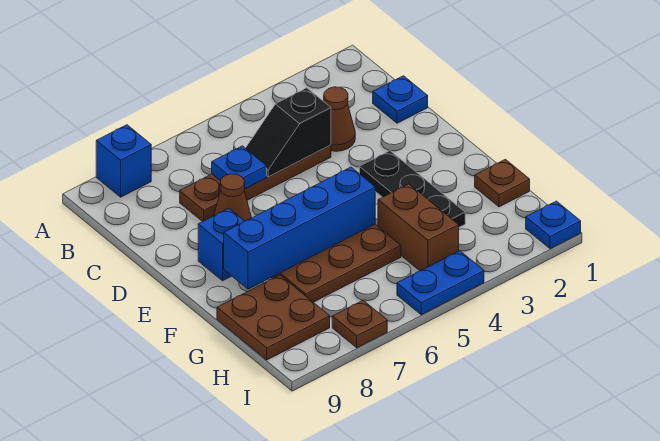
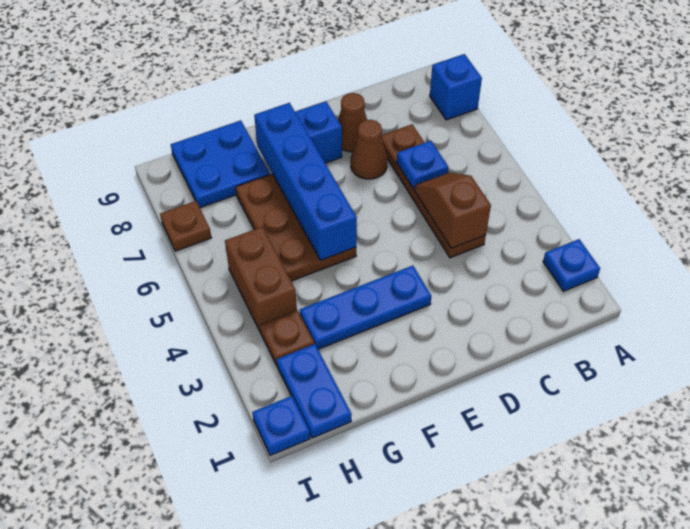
blue 1x1 plate [373,76,428,123] -> blue 1x1 plate moved to [543,239,600,291]
brown 1x1 cone [324,87,355,151] -> brown 1x1 cone moved to [338,93,367,152]
black 1x2 slope [246,88,331,177] -> brown 1x2 slope [414,173,491,248]
black 1x3 plate [359,151,465,227] -> blue 1x3 plate [300,266,431,349]
brown 1x1 plate [475,159,530,207] -> brown 1x1 plate moved to [260,310,314,365]
brown 1x2 brick [378,184,459,271] -> brown 1x2 brick turned to [225,227,297,331]
brown 2x2 plate [217,275,330,360] -> blue 2x2 plate [171,120,270,208]
blue 1x2 plate [397,251,484,315] -> blue 1x2 plate moved to [277,344,352,438]

